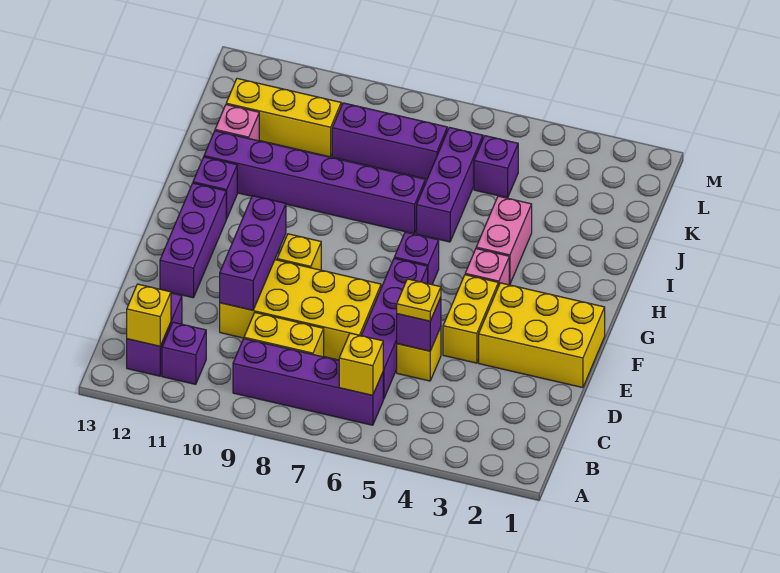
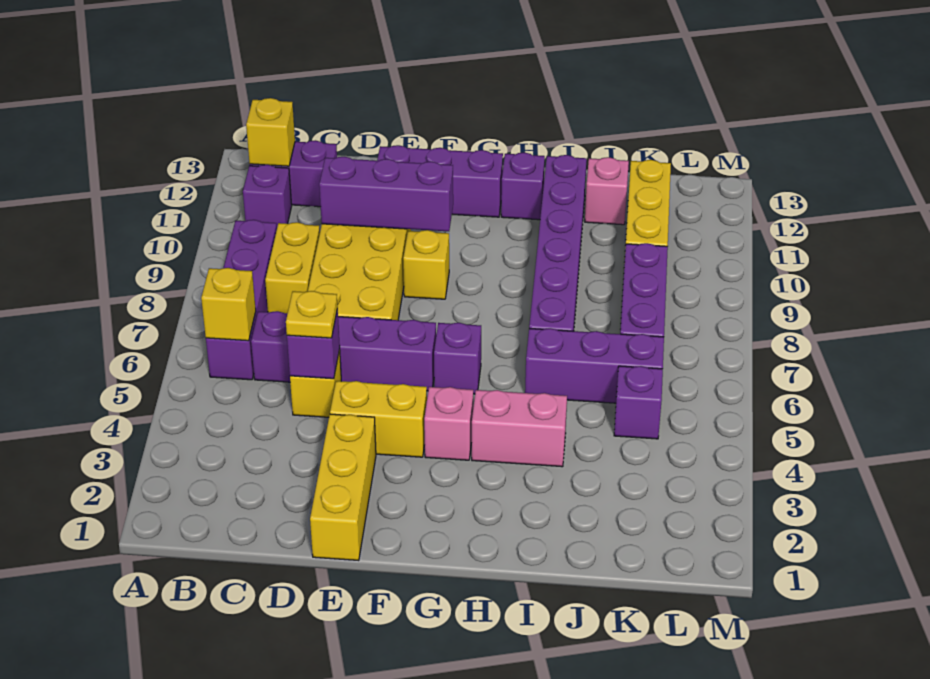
yellow 2x3 brick [479,283,605,388] -> yellow 1x3 brick [310,414,376,561]

